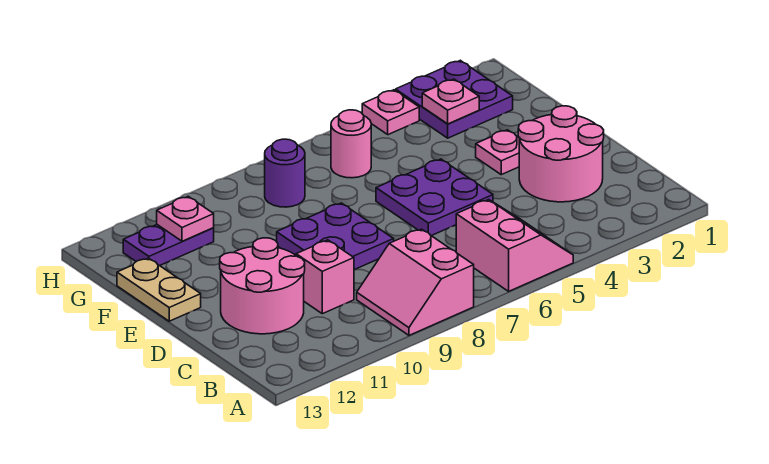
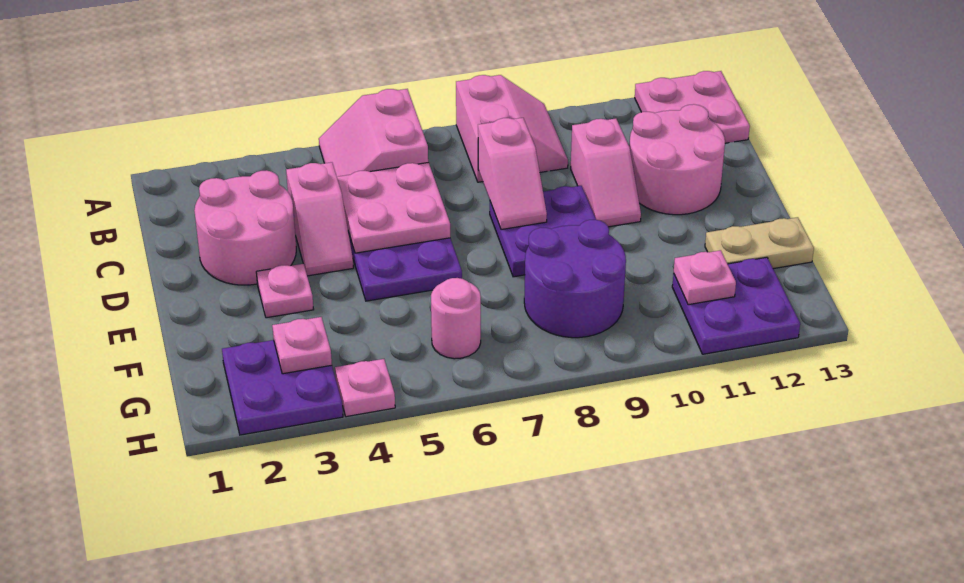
none -> pink 2x2 plate [635,71,750,143]
none -> pink 1x2 slope [286,162,353,276]
none -> pink 2x2 plate [337,162,450,253]
none -> pink 1x2 slope [478,118,547,230]
tan 1x2 plate [117,258,201,321] -> tan 1x2 plate turned to [705,217,814,269]
purple 1x1 round brick [265,139,305,207] -> purple 2x2 round brick [524,220,626,338]
purple 1x2 plate [123,225,214,266] -> purple 2x2 plate [672,257,800,354]

